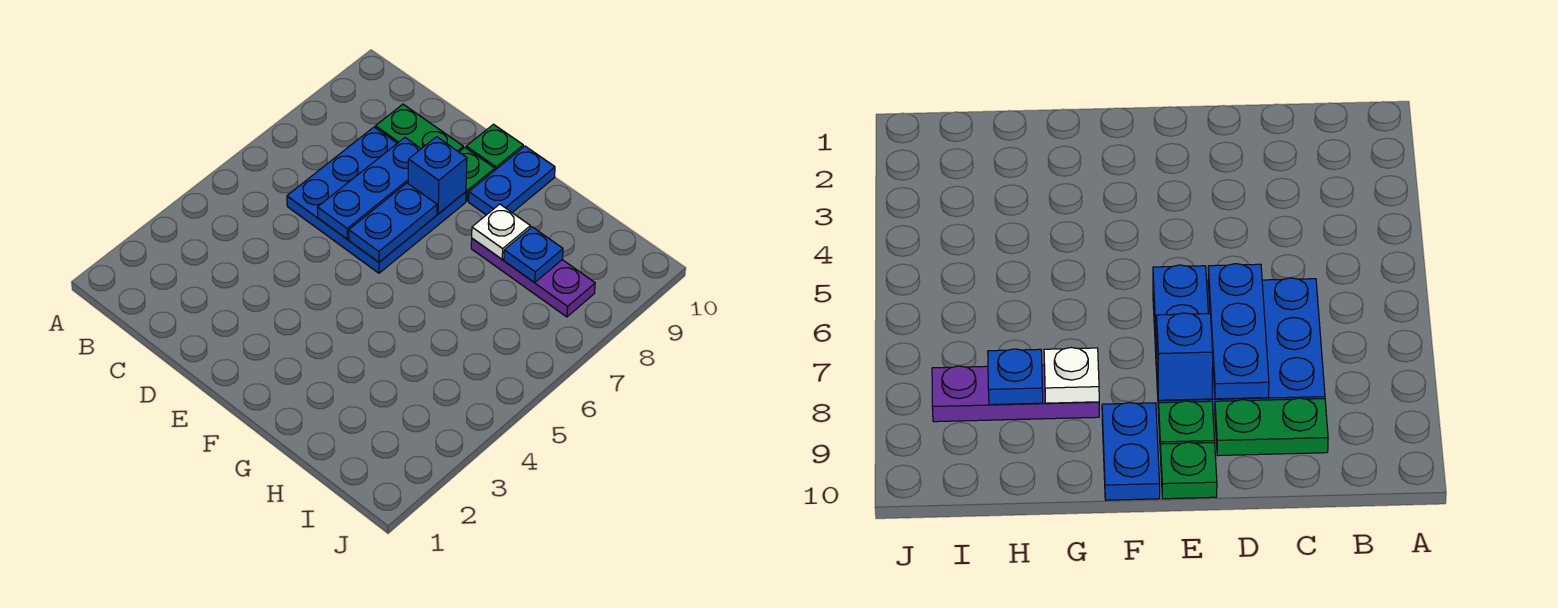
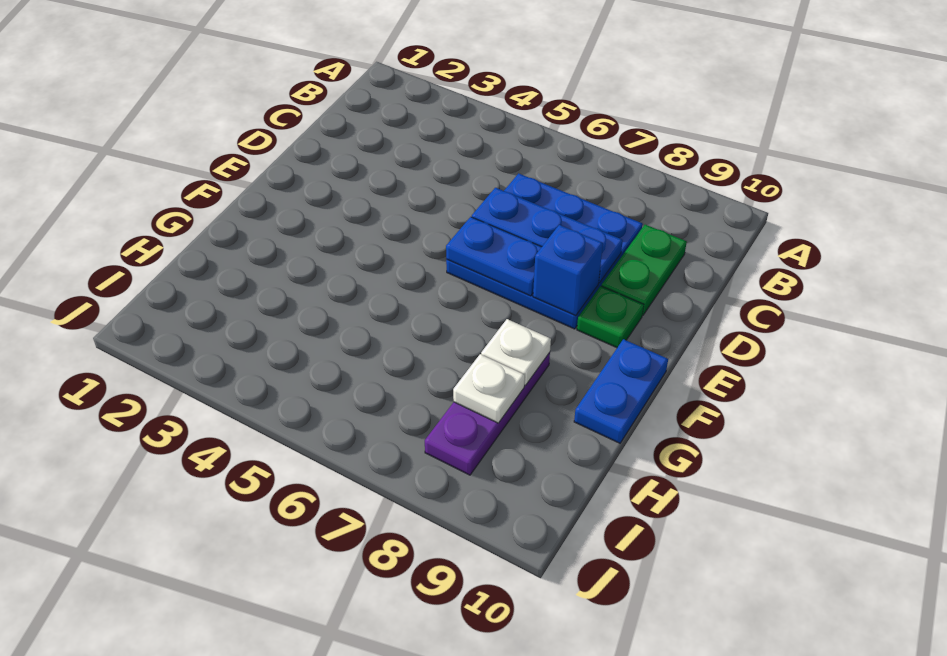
green 1x1 plate [466,124,523,170] -> none
blue 1x2 plate [469,146,555,215] -> blue 1x2 plate turned to [574,339,668,443]
blue 1x1 plate [504,227,563,283] -> white 1x1 plate [453,354,525,423]

